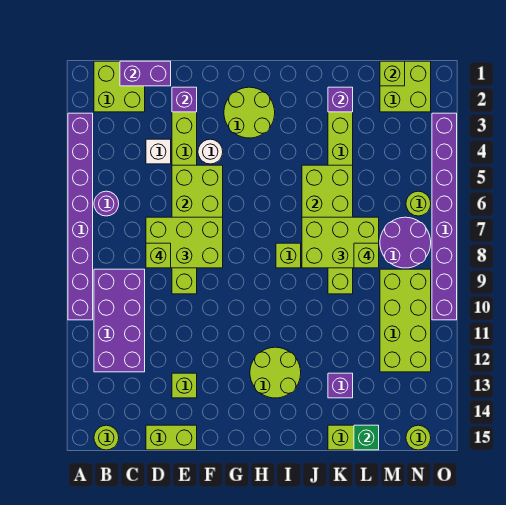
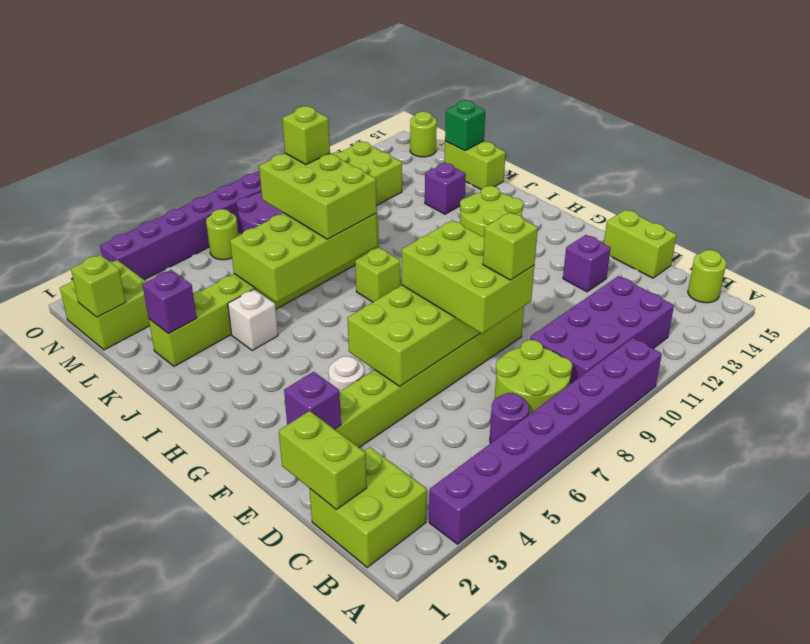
purple 1x2 brick [120,61,171,86] -> lime 1x2 brick [279,411,367,509]
white 1x1 brick [146,139,171,164] -> white 1x1 brick moved to [228,289,278,350]
lime 1x1 brick [172,373,197,398] -> purple 1x1 brick [563,235,611,292]
lime 2x2 round brick [224,87,275,138] -> lime 2x2 round brick moved to [495,340,572,415]

